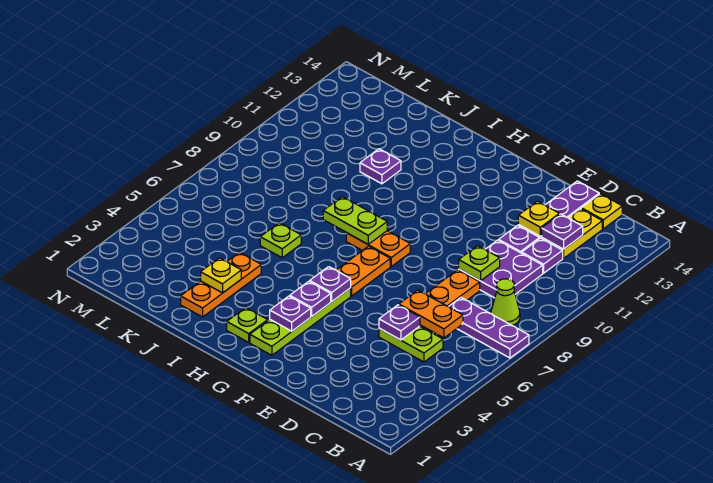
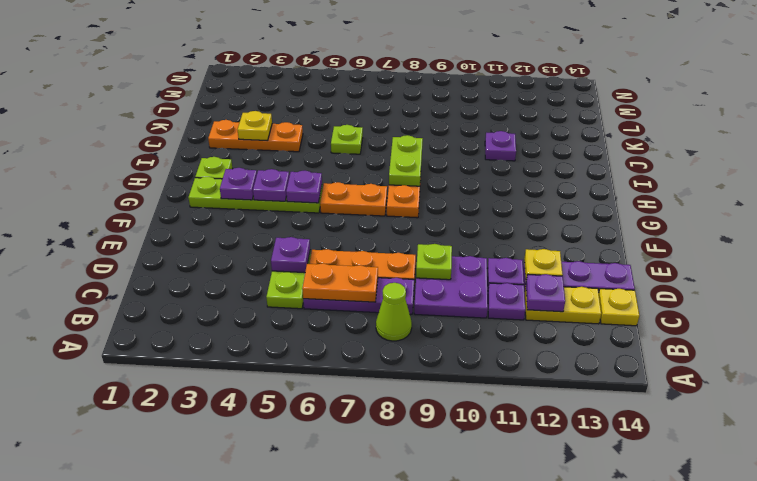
purple 1x3 plate [449,298,529,358] -> purple 1x3 plate turned to [303,278,414,314]
orange 1x2 plate [399,290,463,338] -> orange 1x2 plate turned to [302,263,378,302]

